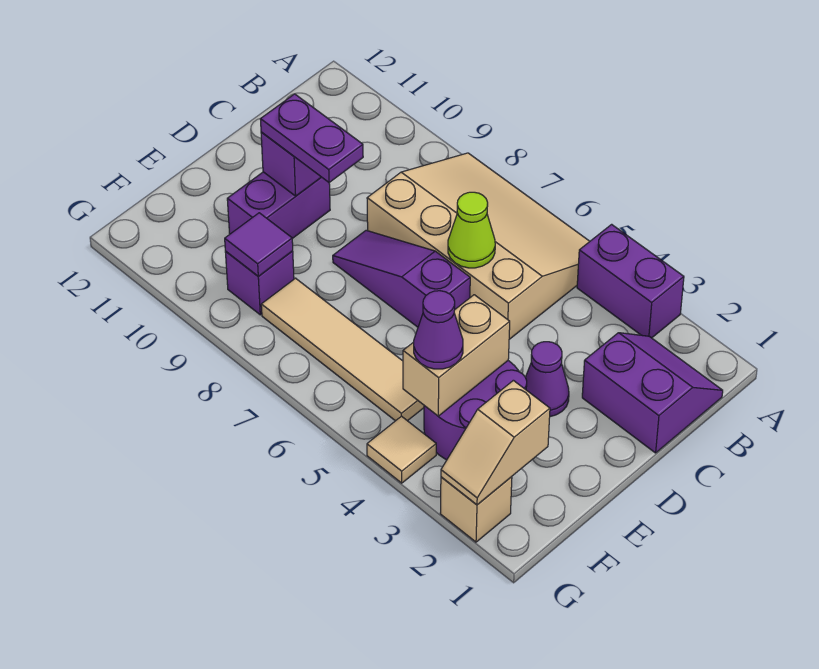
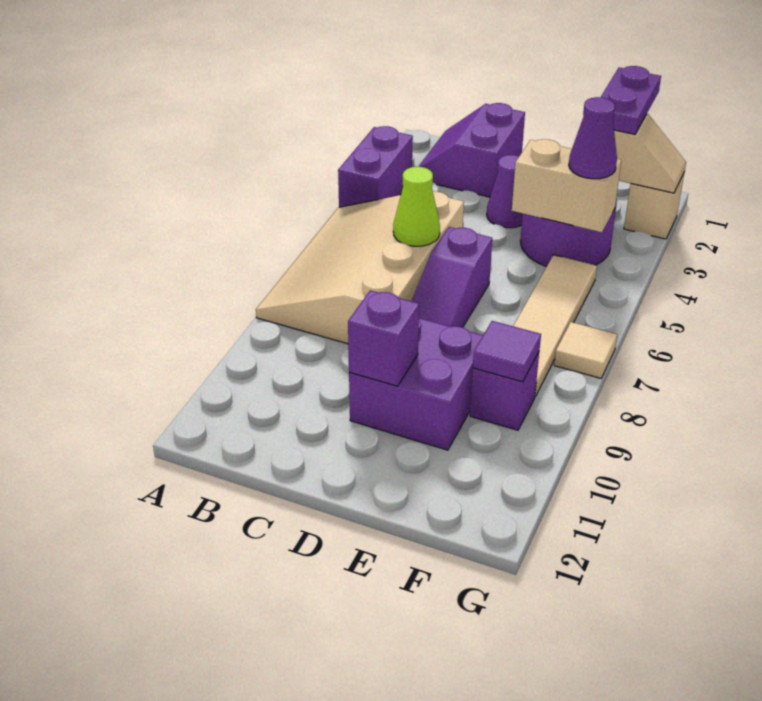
purple 1x2 plate [260,94,363,183] -> purple 1x2 plate moved to [601,66,661,134]
purple 1x2 brick [227,172,330,239] -> purple 2x2 brick [349,318,483,450]
tan 1x1 tile [367,416,436,483] -> tan 1x1 tile moved to [554,322,617,378]

